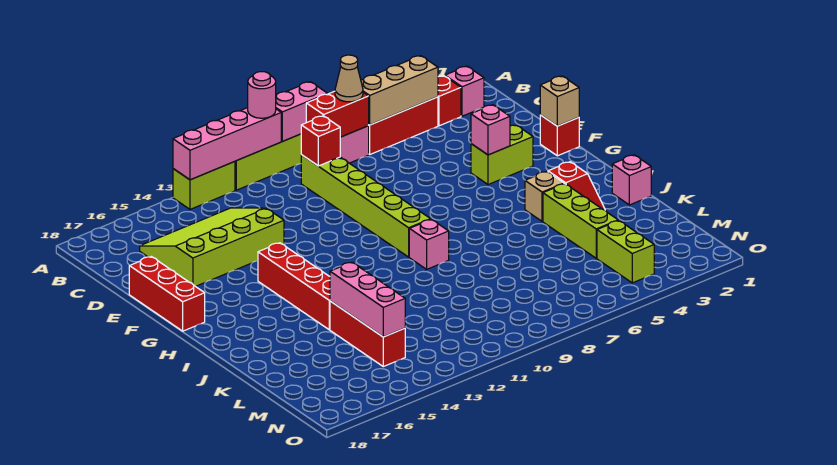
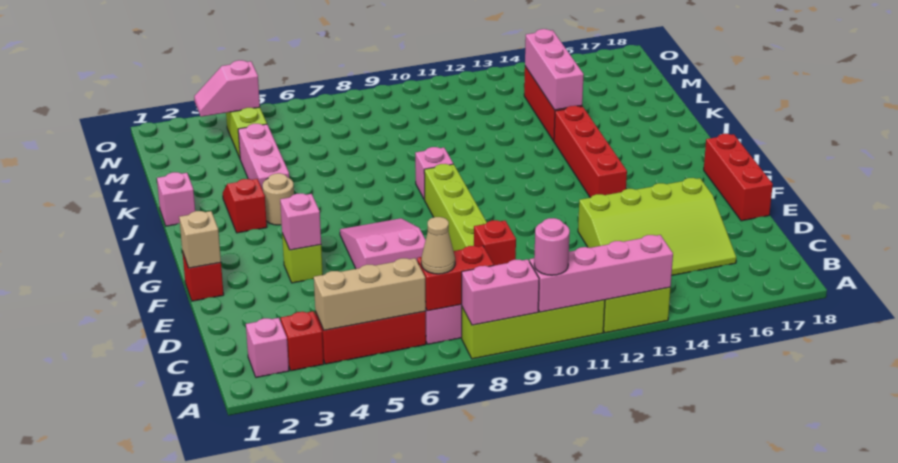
none -> pink 2x3 slope [340,218,426,269]
lime 1x2 brick [471,125,533,185] -> lime 1x1 brick [282,233,323,283]
tan 1x1 brick [525,171,564,221] -> tan 1x1 round brick [263,173,294,225]
lime 1x3 brick [543,184,618,258] -> pink 1x3 brick [238,124,289,190]
none -> pink 1x2 slope [194,60,260,117]

